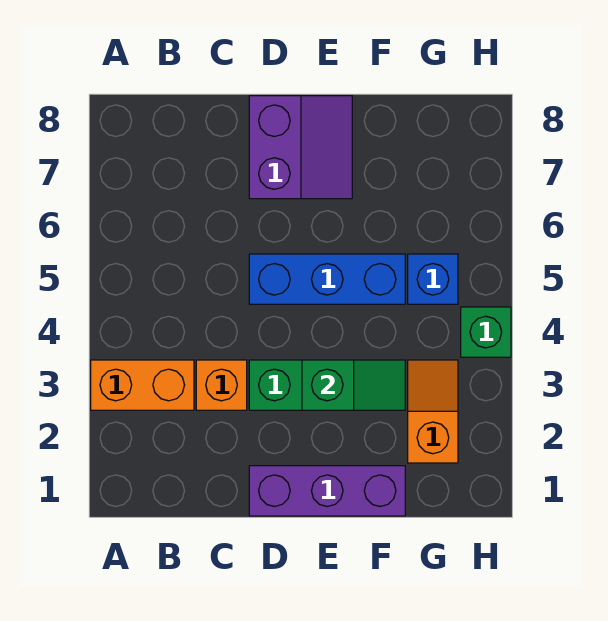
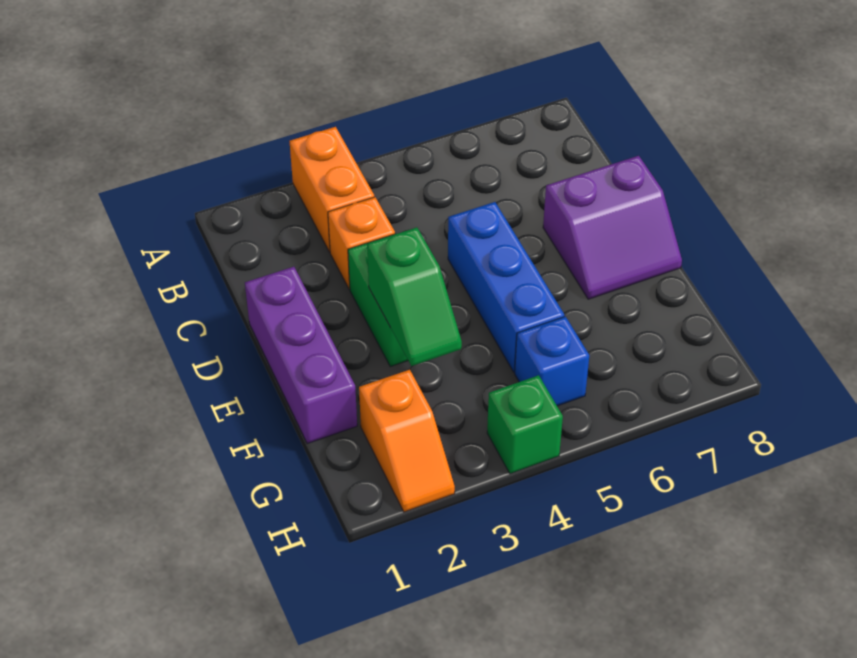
orange 1x2 slope [408,360,458,463] -> orange 1x2 slope turned to [359,370,455,512]

